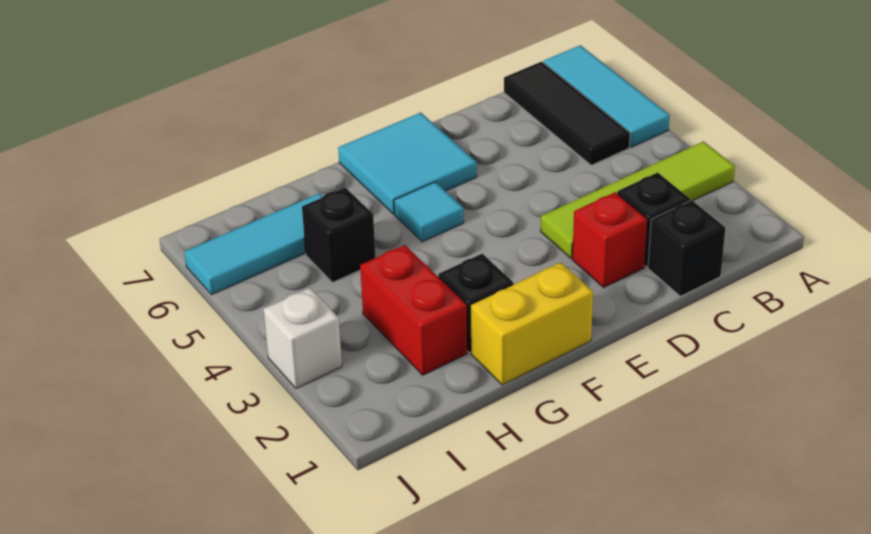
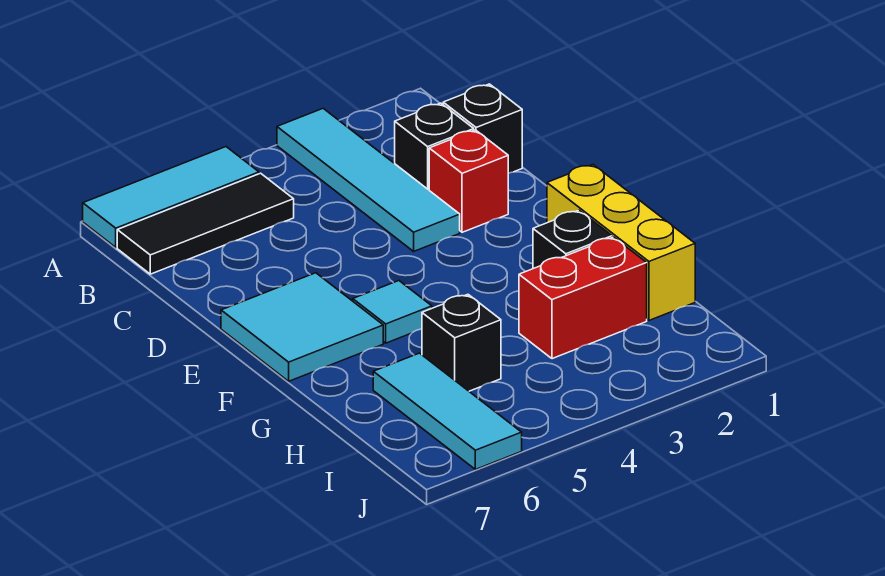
lime 1x4 tile [541,141,735,258] -> cyan 1x4 tile [277,109,460,251]
yellow 1x2 brick [471,262,593,385] -> yellow 1x3 brick [547,165,695,320]
white 1x1 brick [263,288,342,389] -> none

